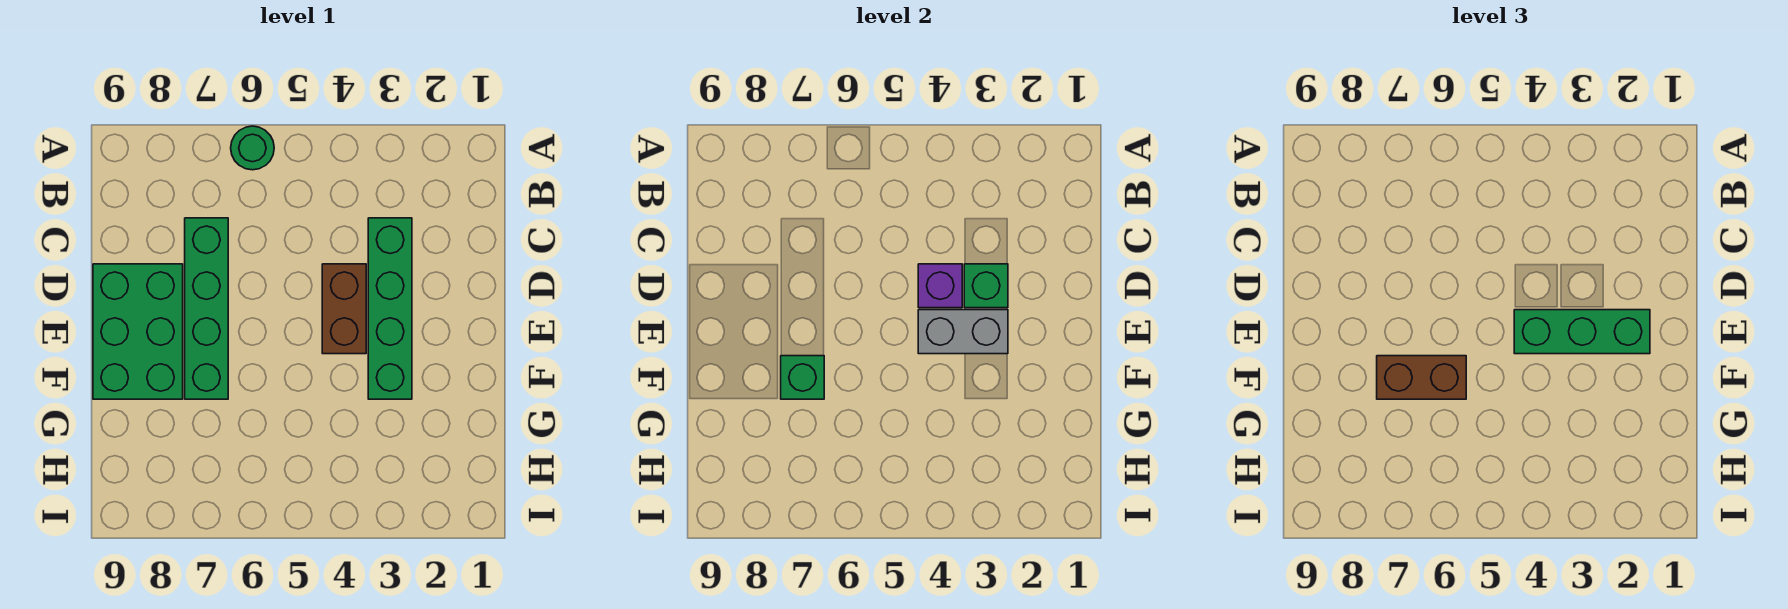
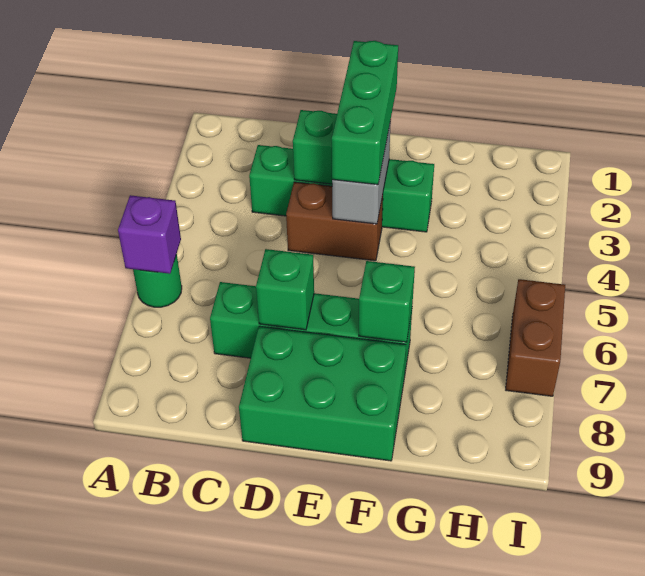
purple 1x1 brick [918,264,962,308] -> purple 1x1 brick moved to [118,195,181,274]
none -> green 1x1 brick [256,249,314,330]
brown 1x2 brick [1377,356,1466,399] -> brown 1x2 brick moved to [506,279,565,396]

